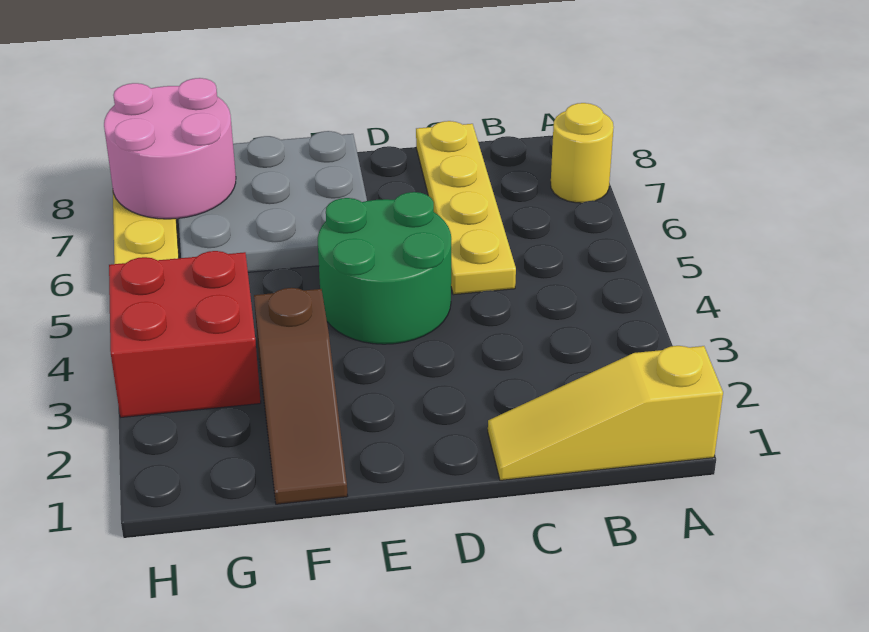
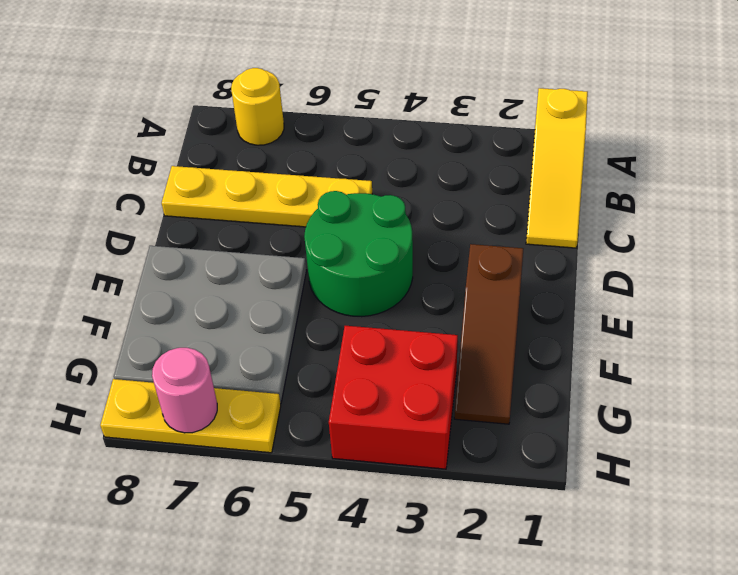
brown 1x3 slope [254,288,348,504] -> brown 1x3 slope turned to [454,244,523,424]
pink 2x2 round brick [104,78,236,219] -> pink 1x1 round brick [152,348,217,433]

